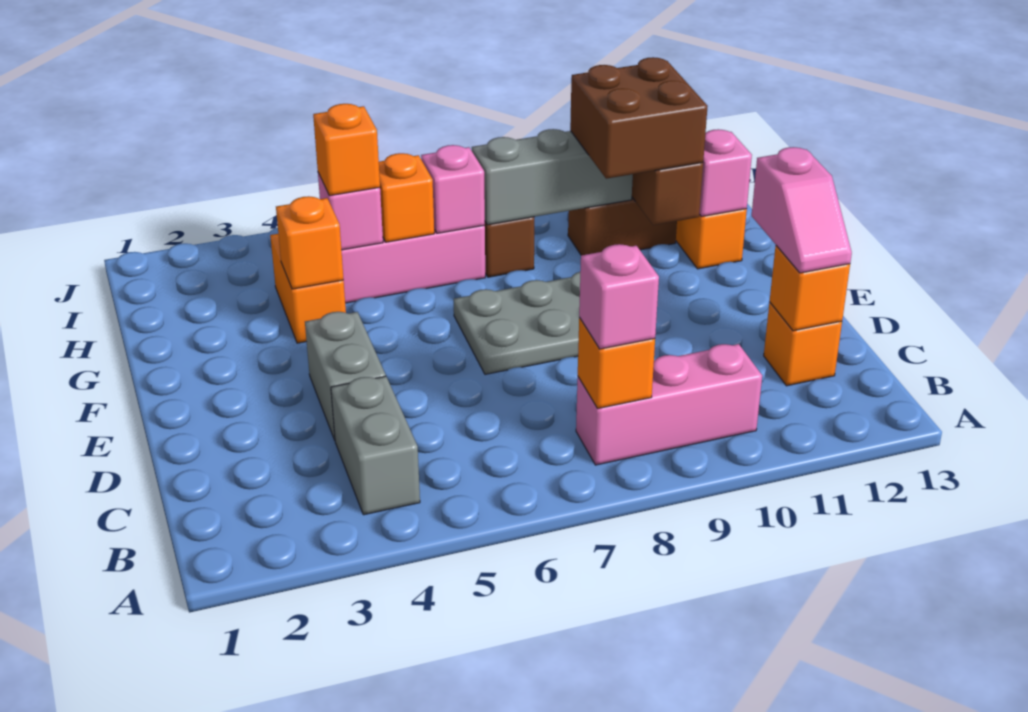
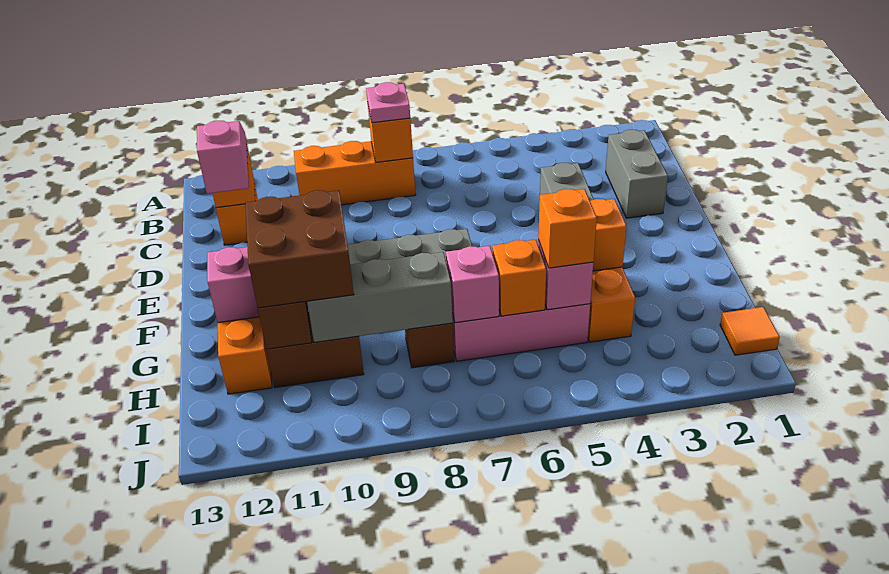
grey 1x2 brick [331,376,420,515] -> grey 1x2 brick moved to [606,130,668,218]
pink 1x3 brick [576,344,762,465] -> orange 1x3 brick [294,141,416,205]
pink 1x1 brick [579,244,659,349] -> pink 1x1 plate [366,82,410,123]
none -> orange 1x1 tile [720,307,780,355]

